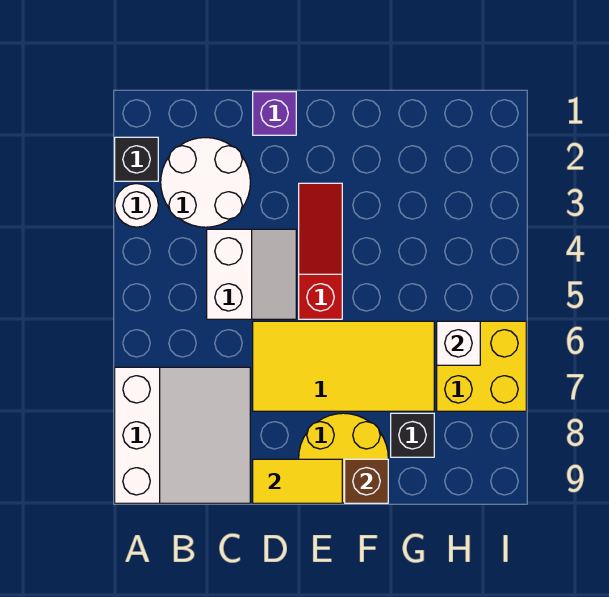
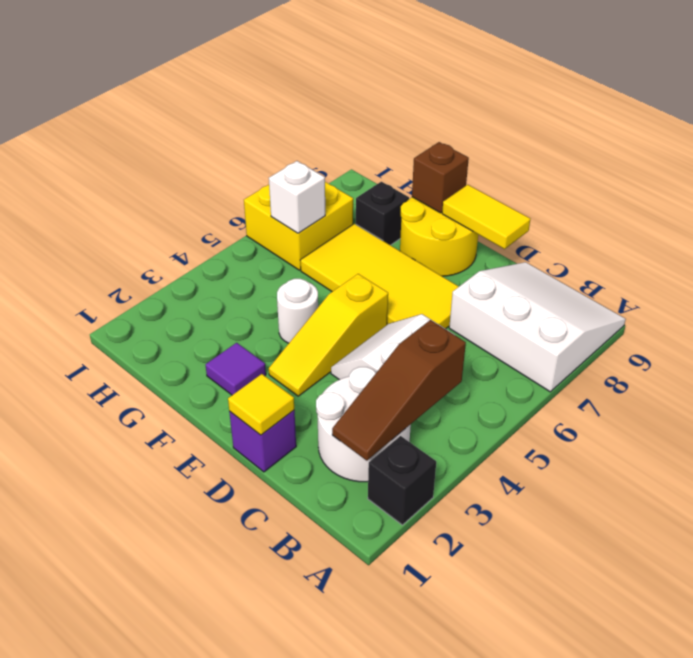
white 1x1 round brick [115,184,158,227] -> white 1x1 round brick moved to [277,279,318,343]
white 3x3 slope [115,367,250,503] -> white 3x3 slope turned to [449,262,626,392]
none -> brown 1x3 slope [332,320,466,461]
none -> yellow 1x1 tile [228,374,294,435]
red 1x3 slope [299,183,342,319] -> yellow 1x3 slope [269,274,388,396]
none -> purple 1x1 tile [206,343,266,395]

